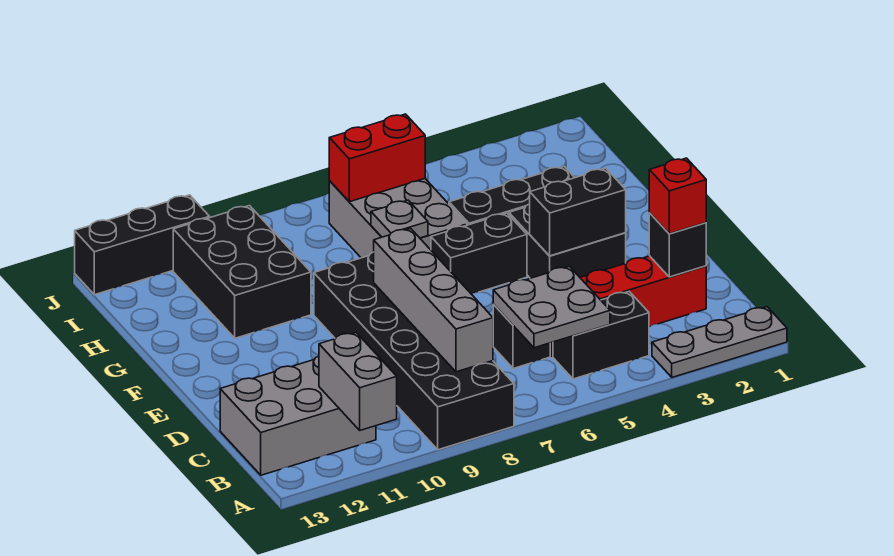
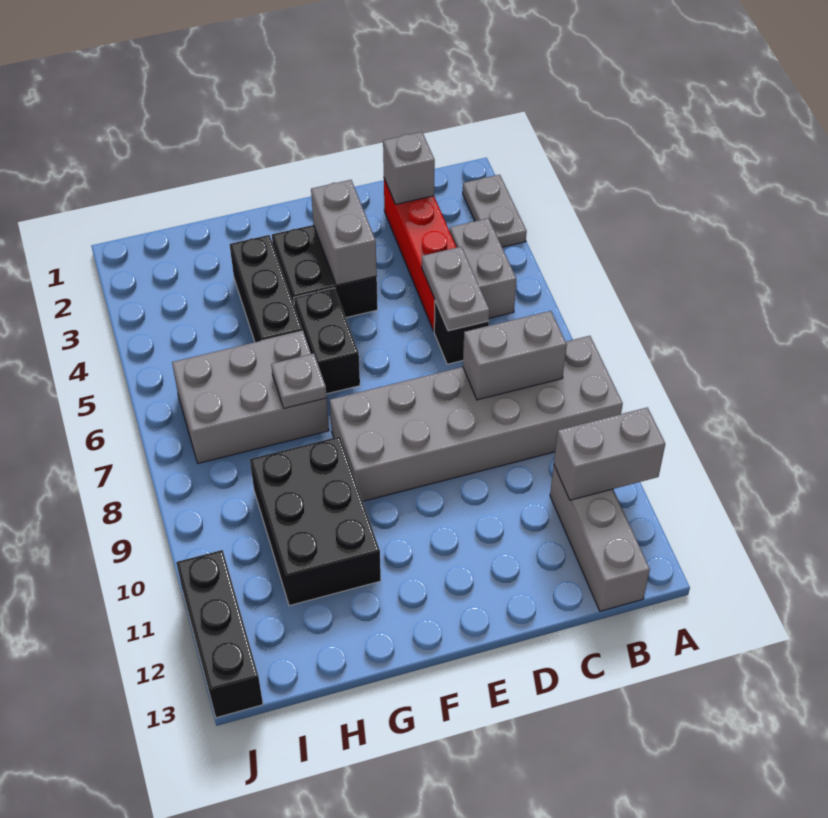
grey 1x3 plate [652,307,787,377] -> grey 1x2 plate [463,175,527,247]
black 2x6 brick [314,252,514,450] -> grey 2x6 brick [330,336,623,501]
black 1x2 brick [553,292,649,379] -> grey 1x2 brick [450,218,516,318]
grey 2x2 plate [493,266,610,348] -> grey 1x2 plate [422,247,489,331]
grey 1x4 brick [374,229,493,372] -> grey 1x2 brick [463,311,567,400]
grey 2x3 brick [220,356,376,475] -> grey 1x3 brick [550,466,650,611]
black 1x1 brick [649,213,706,277] -> grey 1x1 brick [383,132,435,204]
red 1x1 brick [649,158,706,234] -> none
black 1x2 brick [530,168,626,256] -> grey 1x2 brick [311,180,377,285]
black 2x3 brick [173,206,311,338] -> black 2x3 brick turned to [250,436,381,606]
red 1x2 brick [329,114,425,202] -> none

